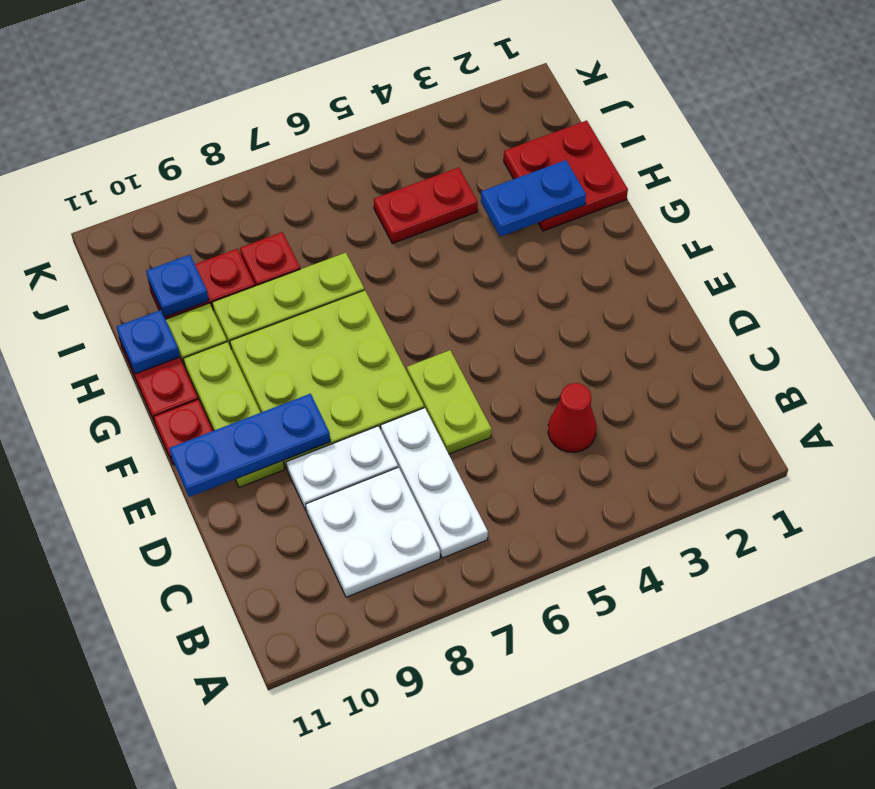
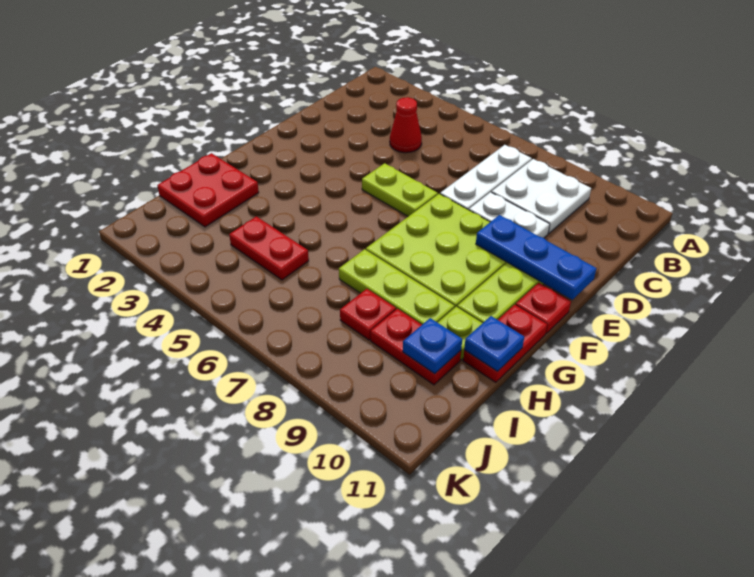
lime 1x2 plate [407,350,491,454] -> lime 1x2 plate turned to [362,163,438,216]
blue 1x2 plate [481,160,586,237] -> none

